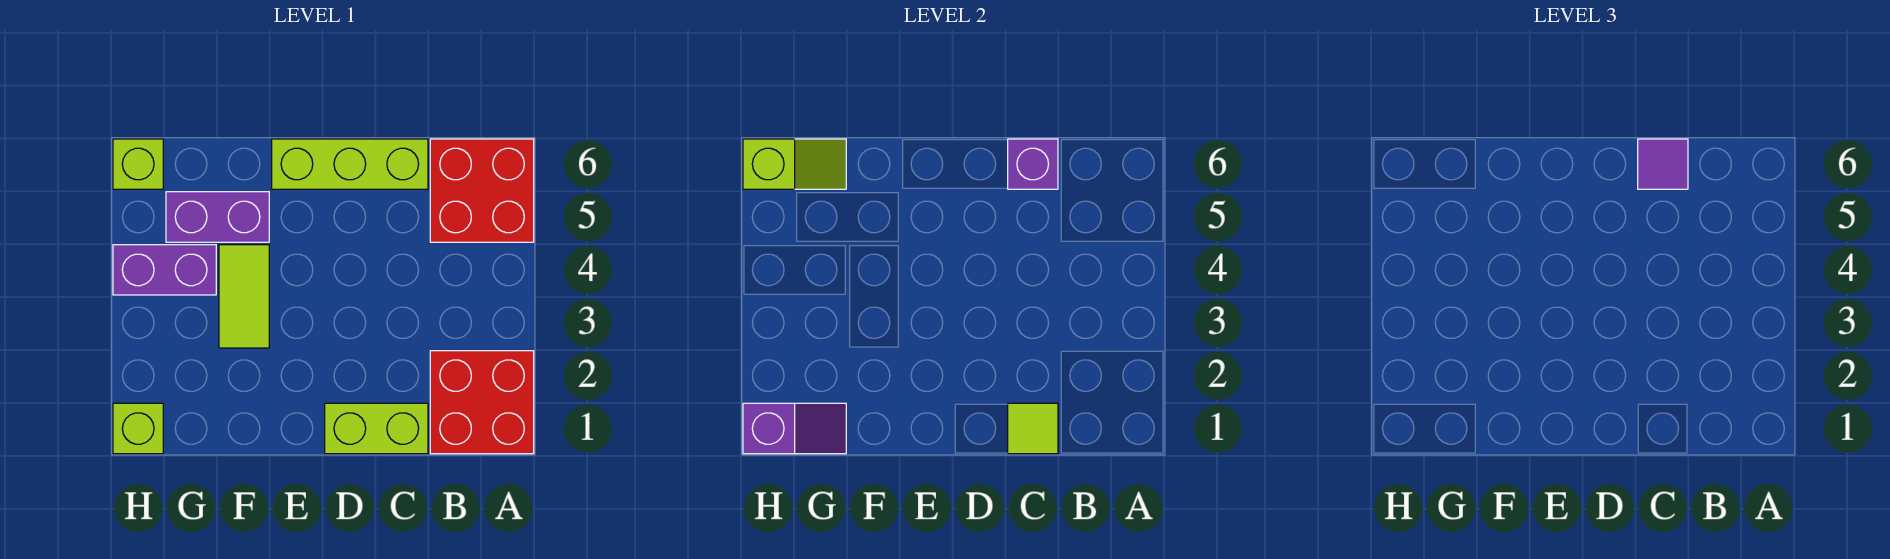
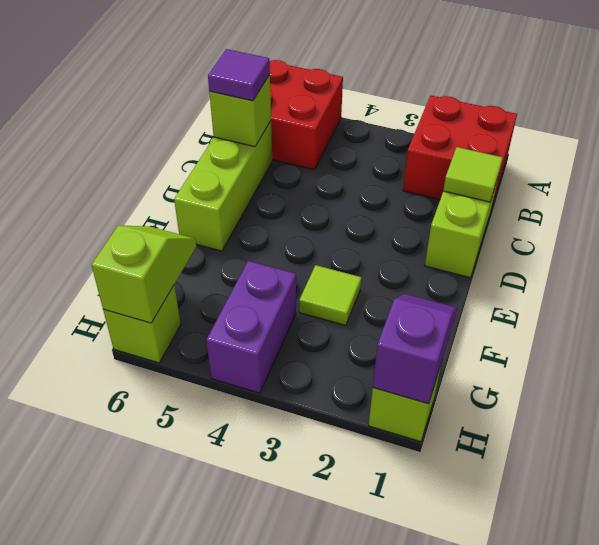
purple 1x1 brick [1008,139,1058,189] -> lime 1x1 brick [209,75,271,147]
lime 1x2 tile [219,245,269,348] -> lime 1x1 tile [299,265,361,325]
purple 1x2 brick [166,192,269,242] -> none

